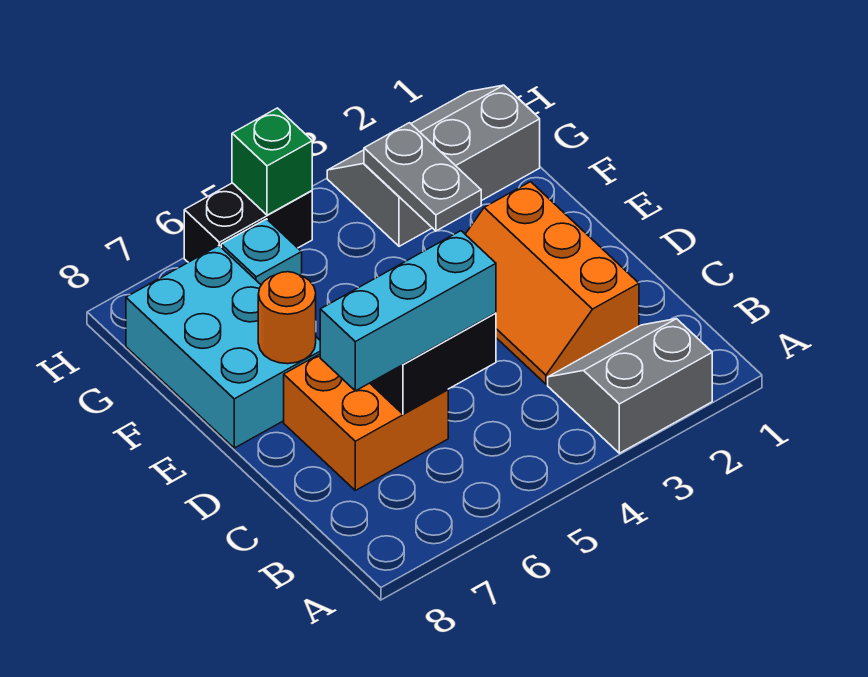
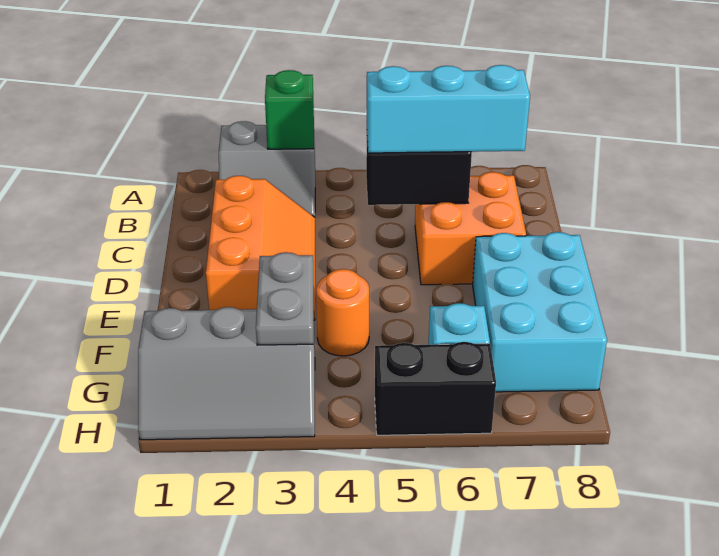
orange 1x1 round brick [258,272,316,364] -> orange 1x1 round brick moved to [316,269,369,356]
green 1x1 brick [232,108,312,215] -> green 1x1 brick moved to [265,70,314,149]

